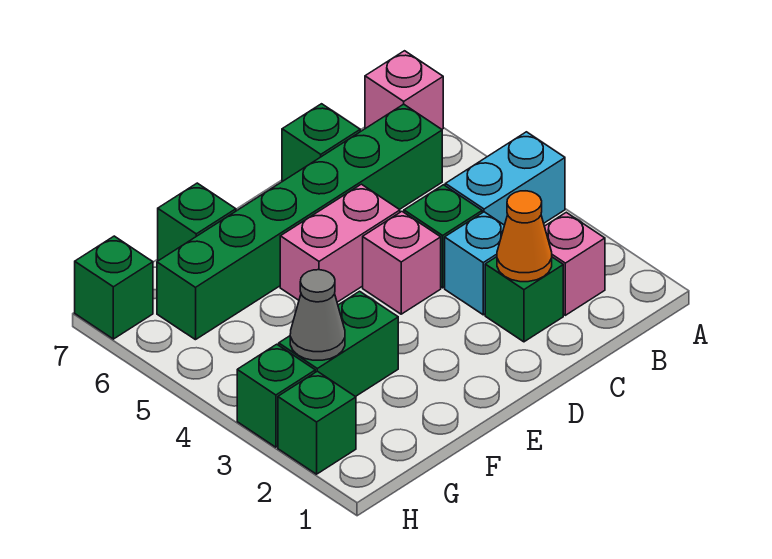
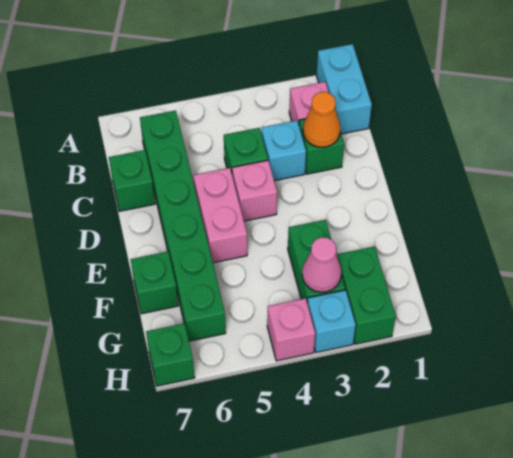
cyan 1x2 brick [445,132,565,225] -> cyan 1x2 brick moved to [317,44,372,134]
pink 1x1 brick [365,51,443,129] -> pink 1x1 brick moved to [267,298,315,361]
grey 1x1 cone [290,270,345,360] -> pink 1x1 cone [302,237,341,292]
green 1x1 brick [278,371,356,474] -> green 1x2 brick [337,246,396,344]
green 1x1 brick [237,344,315,447] -> cyan 1x1 brick [307,290,356,353]

